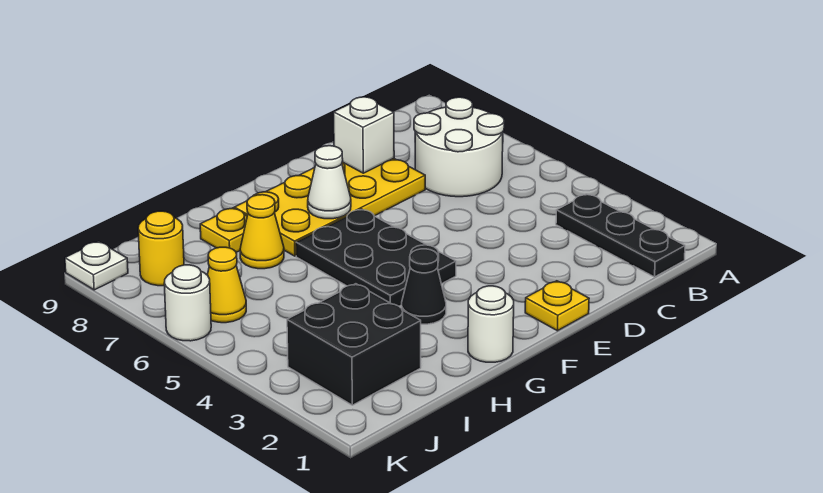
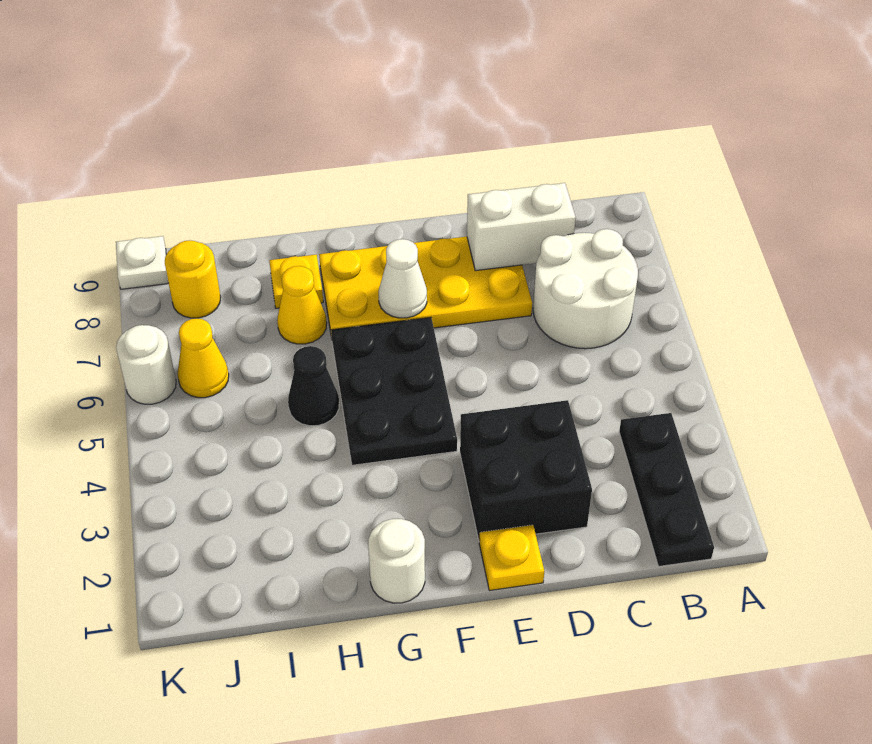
white 1x1 brick [334,97,394,173] -> white 1x2 brick [467,183,576,271]
black 1x1 cone [402,249,446,324] -> black 1x1 cone moved to [288,346,339,426]
black 2x2 brick [287,284,421,405] -> black 2x2 brick moved to [460,400,592,542]

